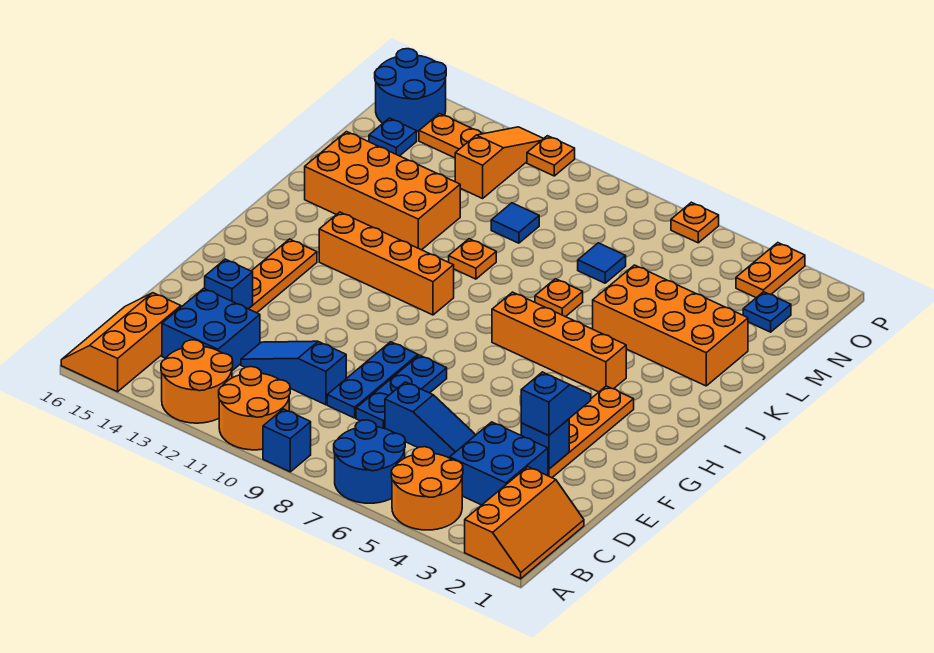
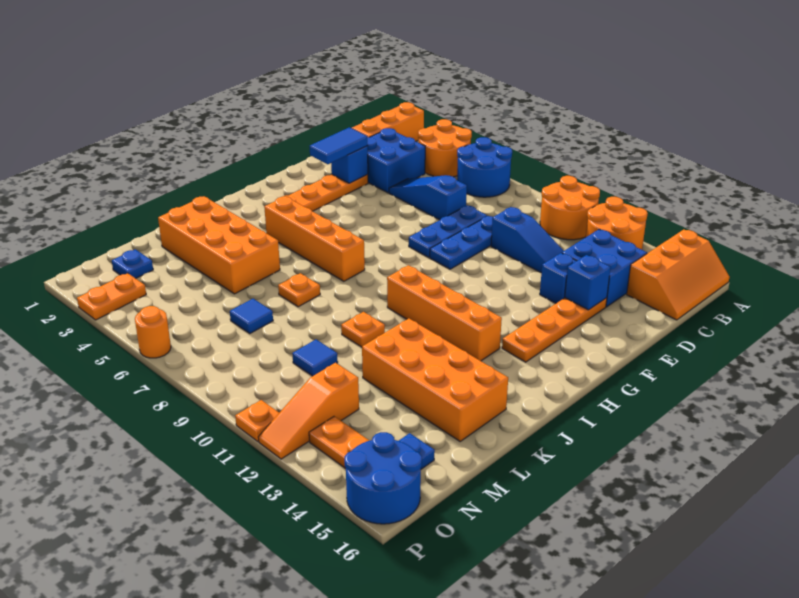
blue 1x1 brick [263,409,311,472] -> blue 1x1 brick moved to [540,253,576,303]
blue 1x2 slope [521,372,591,436] -> blue 1x2 tile [310,127,368,164]
orange 1x1 plate [671,202,719,243] -> orange 1x1 round brick [135,306,171,358]

